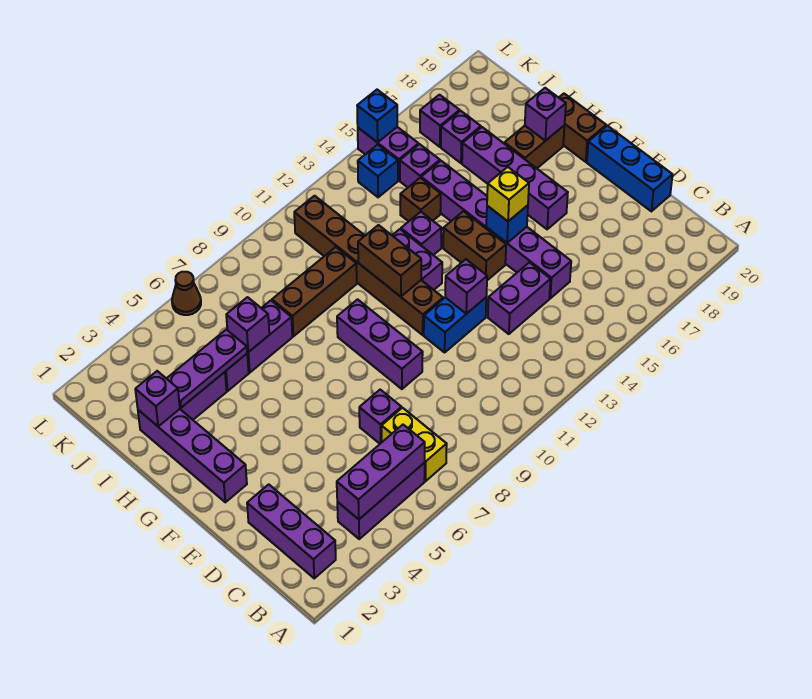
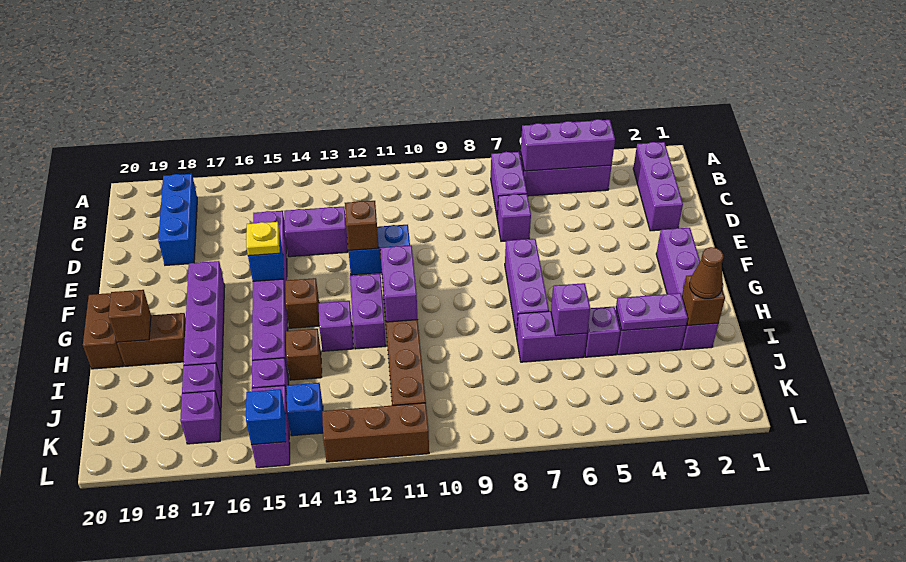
yellow 1x2 brick [382,408,447,481] -> purple 1x2 brick [491,152,527,219]
blue 1x3 brick [587,126,672,211] -> blue 1x3 brick moved to [158,174,197,265]
purple 1x3 brick [337,299,423,389] -> purple 1x3 brick moved to [505,239,549,336]
purple 1x1 brick [445,259,487,314] -> brown 1x1 brick [345,201,379,251]
brown 1x2 brick [443,211,506,280] -> brown 1x1 brick [285,278,319,328]
yellow 1x1 brick [487,167,529,221] -> yellow 1x1 plate [246,222,280,256]
brown 1x2 brick [358,225,421,297] -> purple 1x2 brick [380,245,417,322]
purple 1x1 brick [525,88,566,141] -> brown 1x1 brick [109,290,151,342]
purple 1x1 brick [135,371,180,426] -> brown 1x1 brick [682,275,725,325]
purple 1x3 plate [166,330,247,408] -> purple 1x2 plate [616,293,688,331]
brown 1x3 brick [272,247,357,336] -> brown 1x3 brick moved to [322,403,429,462]
brown 1x1 cone [172,272,201,315] -> brown 1x1 cone moved to [690,247,723,299]

